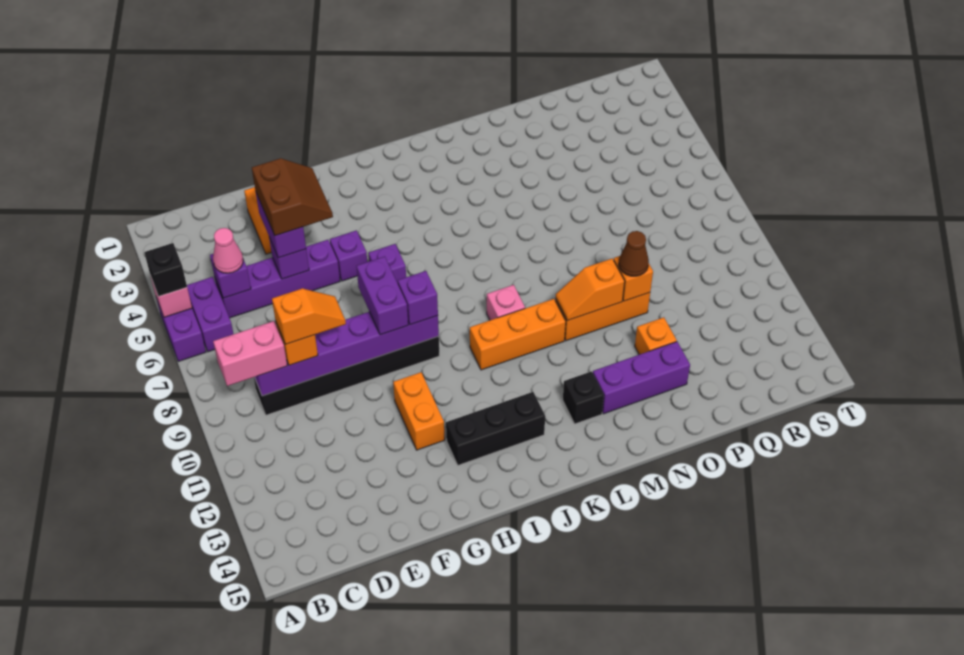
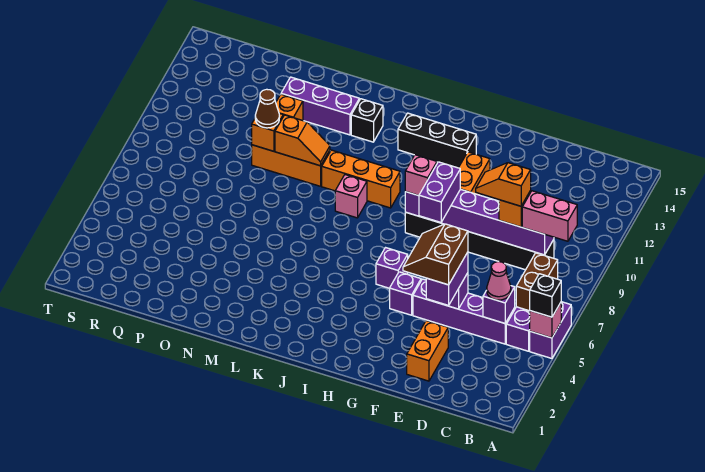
none -> brown 1x2 brick [516,253,558,311]
purple 1x1 brick [398,271,438,325] -> pink 1x1 brick [405,155,437,196]

